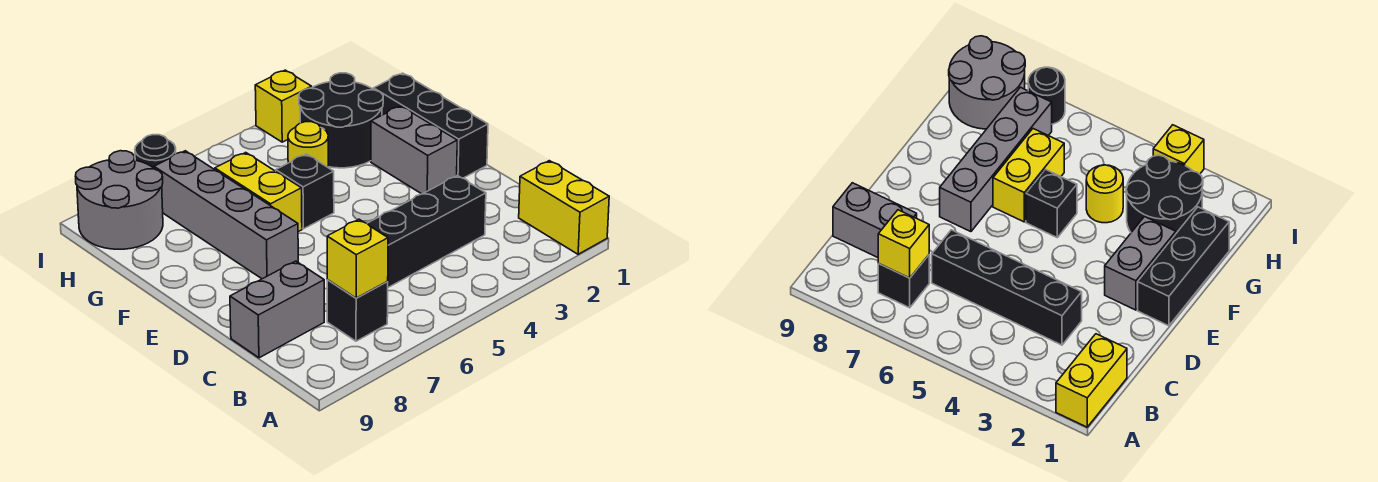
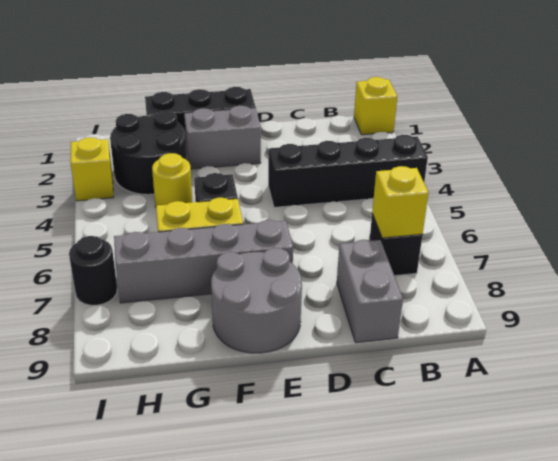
yellow 1x2 brick [519,161,609,254] -> yellow 1x1 brick [354,77,397,135]
black 1x4 brick [367,175,486,287] -> black 1x4 brick turned to [268,135,428,207]
grey 2x2 round brick [76,151,163,249] -> grey 2x2 round brick moved to [211,248,302,353]

